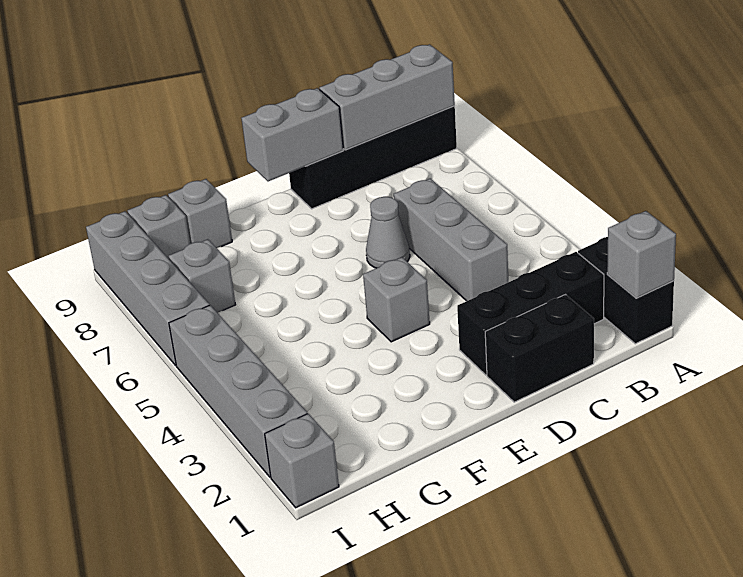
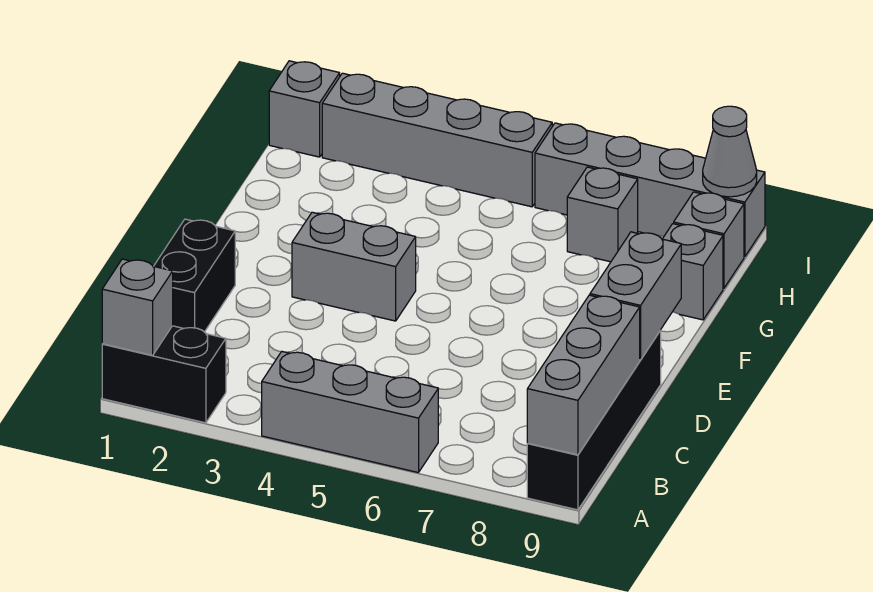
black 1x3 brick [457,252,604,375] -> none
grey 1x3 brick [394,178,508,301] -> grey 1x3 brick moved to [262,351,438,473]
grey 1x1 cone [366,197,410,268] -> grey 1x1 cone moved to [703,106,757,197]
grey 1x1 brick [363,257,430,342] -> grey 1x2 brick [292,212,416,321]

